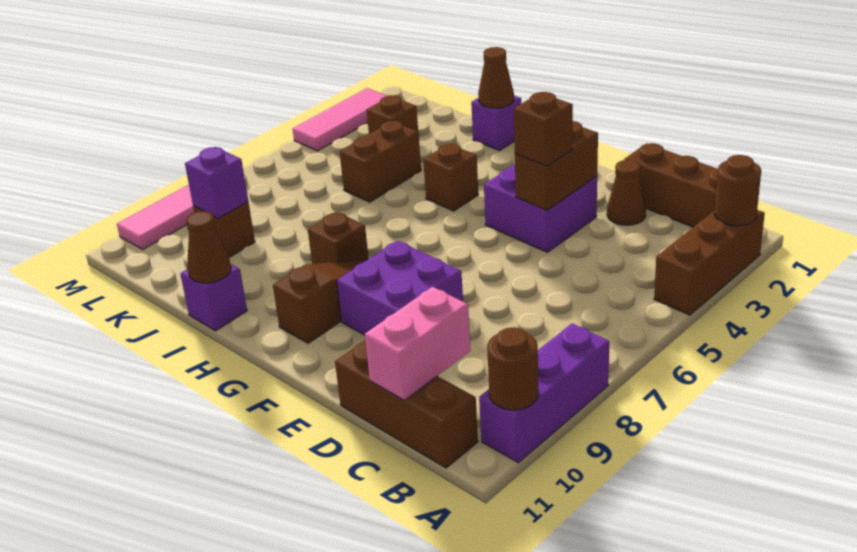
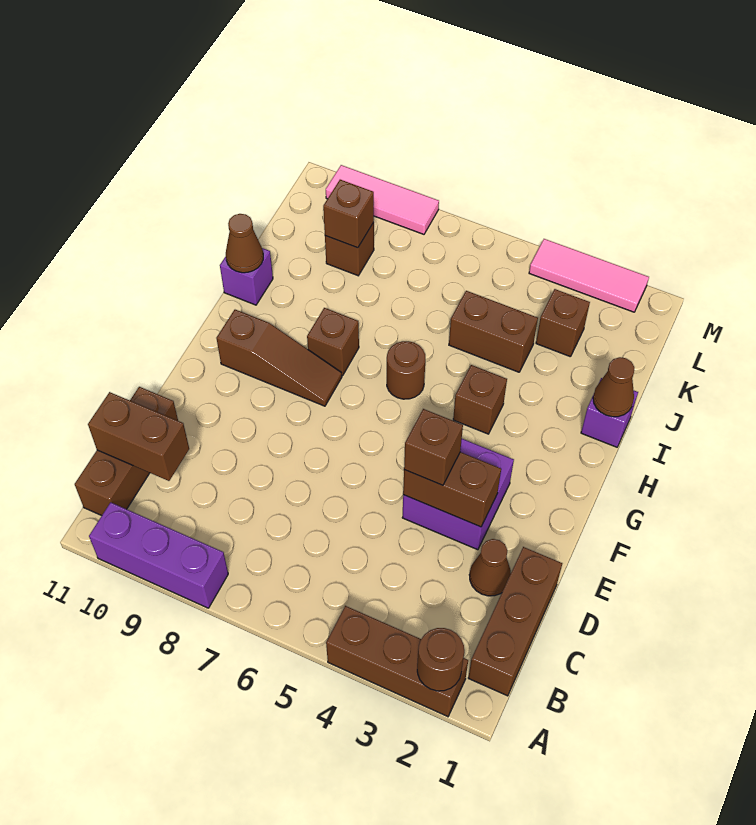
brown 1x1 round brick [487,327,538,410] -> brown 1x1 round brick moved to [387,341,425,399]
pink 1x2 brick [365,287,470,401] -> brown 1x2 brick [88,392,189,481]
purple 2x2 brick [337,241,463,335] -> none
purple 1x1 brick [185,147,248,218] -> brown 1x1 brick [323,180,374,248]

